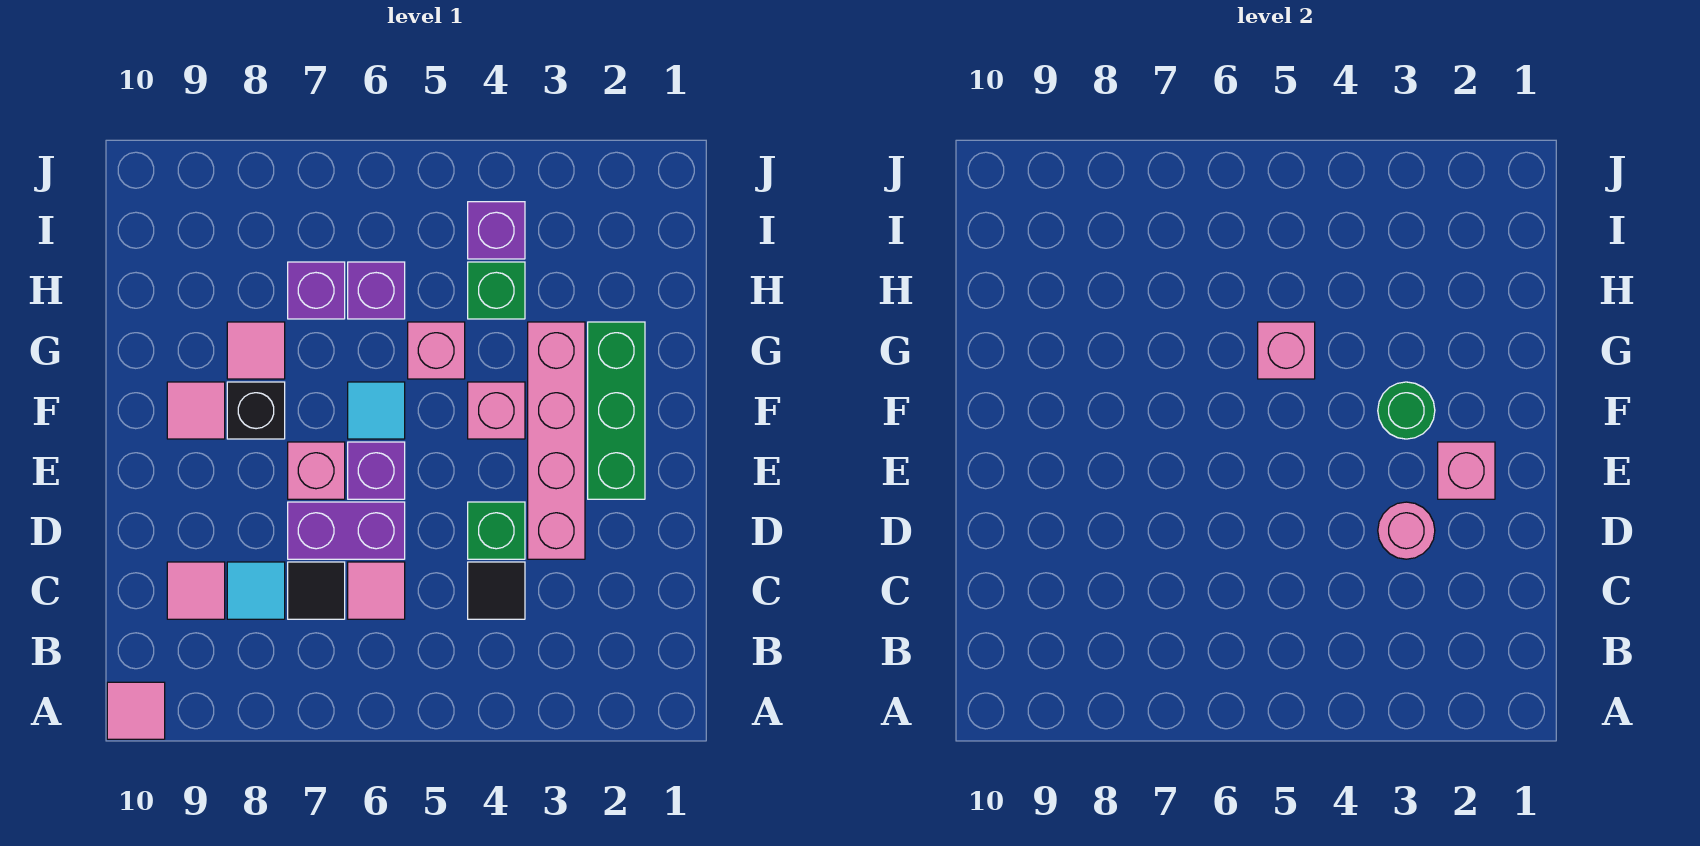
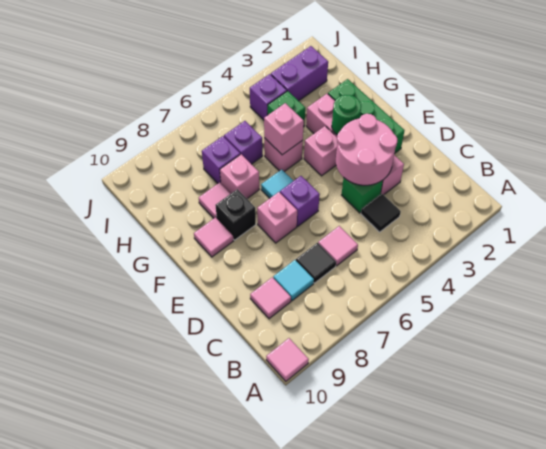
pink 1x1 round brick [1378,502,1435,559] -> pink 2x2 round brick [336,114,397,185]
purple 1x2 brick [288,502,405,559] -> purple 1x2 brick moved to [271,46,328,101]
pink 1x1 brick [1438,442,1495,499] -> pink 1x1 brick moved to [220,154,259,198]

